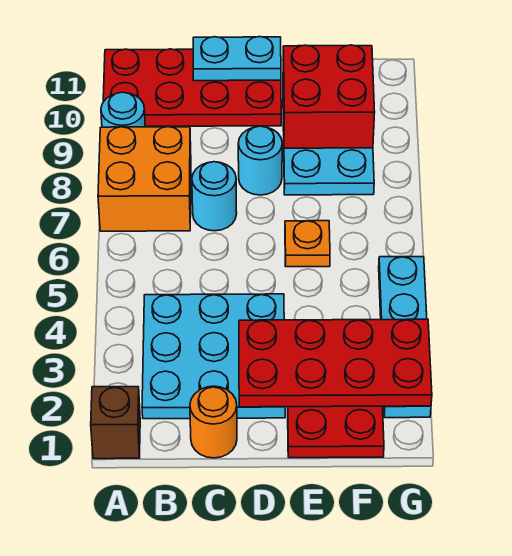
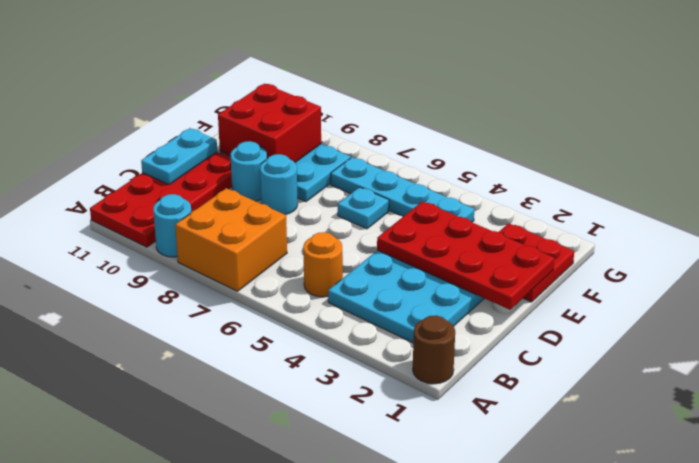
brown 1x1 brick [91,387,140,459] -> brown 1x1 round brick [413,315,455,384]
orange 1x1 round brick [190,386,237,458] -> orange 1x1 round brick moved to [303,232,343,297]
cyan 1x1 round brick [192,162,237,231] -> cyan 1x1 round brick moved to [230,141,267,201]
red 2x4 plate [239,319,432,407] -> red 2x4 plate turned to [377,201,554,310]
orange 1x1 plate [285,221,330,267] -> cyan 1x1 plate [338,187,389,229]
cyan 1x4 plate [379,257,431,418] -> cyan 1x4 plate moved to [331,157,474,222]

